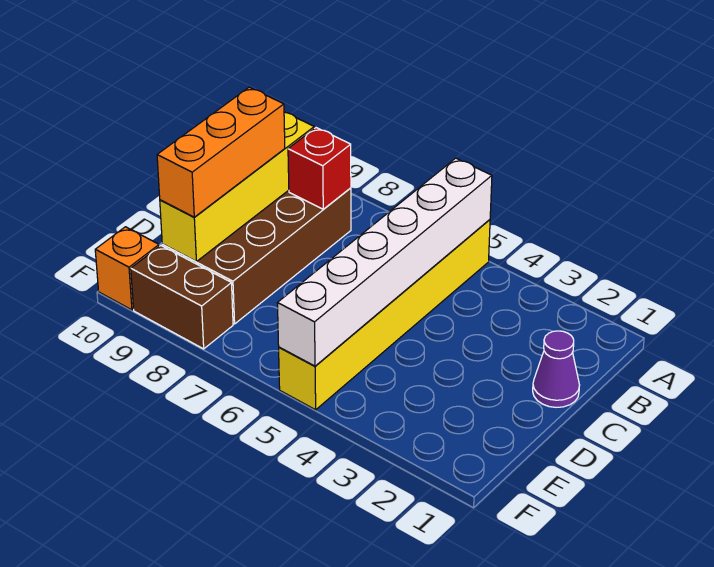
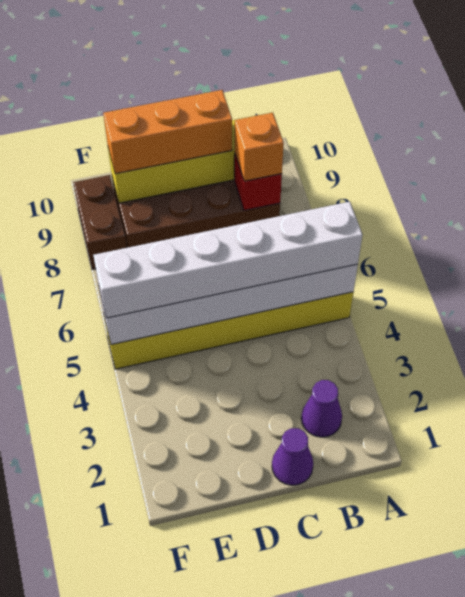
none -> white 1x6 brick [93,202,362,318]
none -> purple 1x1 cone [301,380,342,437]
orange 1x1 brick [95,227,159,310] -> orange 1x1 brick moved to [235,113,284,181]

